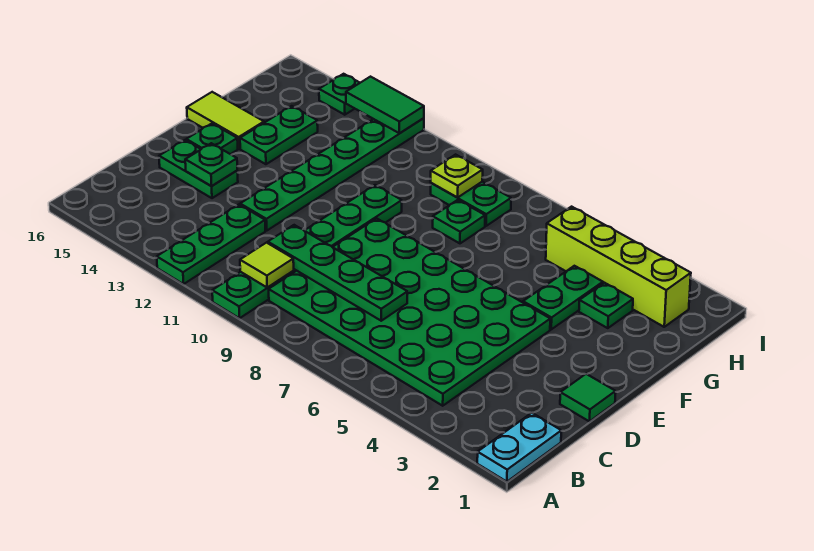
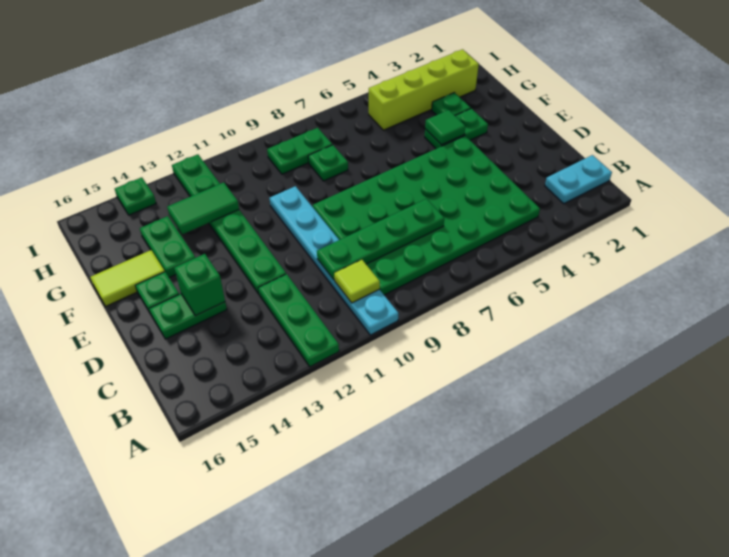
cyan 1x2 plate [477,413,561,482] -> cyan 1x2 plate turned to [545,155,612,204]
green 1x6 plate [212,185,402,318] -> cyan 1x6 plate [270,186,398,335]
green 1x1 tile [560,374,616,421] -> green 1x1 tile moved to [425,110,465,145]
green 1x1 plate [185,143,237,186] -> green 1x1 brick [174,254,225,316]
green 1x2 plate [523,266,603,329] -> green 1x2 plate turned to [425,108,488,149]
lime 1x1 plate [431,155,483,198] -> none
green 1x2 tile [346,77,424,133] -> green 1x2 tile moved to [167,182,239,234]

